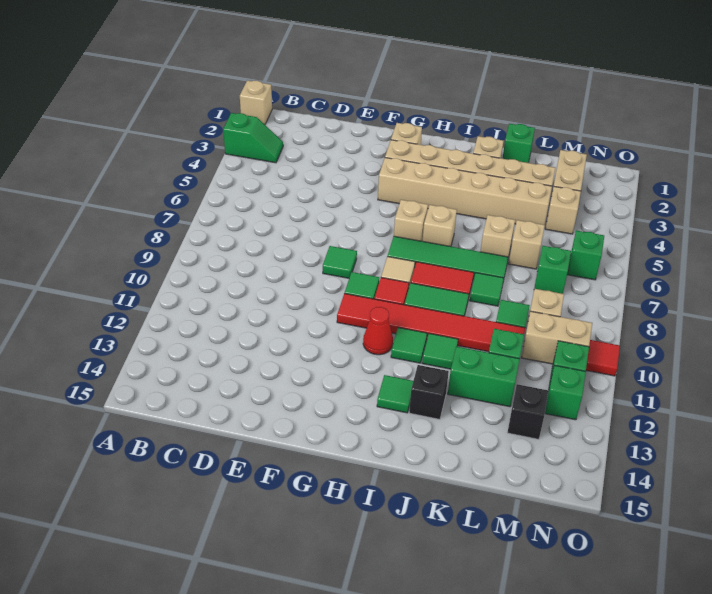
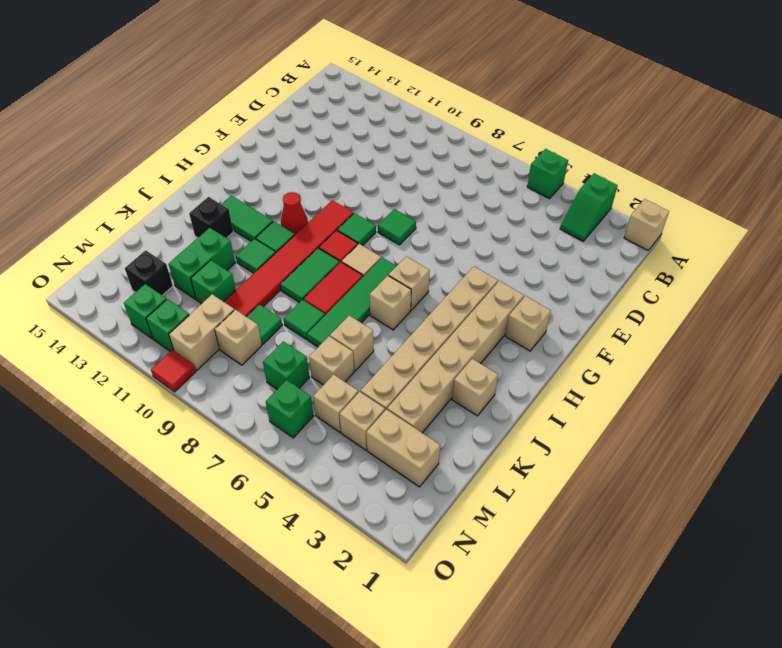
green 1x1 tile [377,375,413,413] -> green 1x2 tile [221,196,273,241]
green 1x1 brick [503,124,535,163] -> green 1x1 brick moved to [527,149,568,199]
none -> tan 1x1 brick [313,374,358,432]

